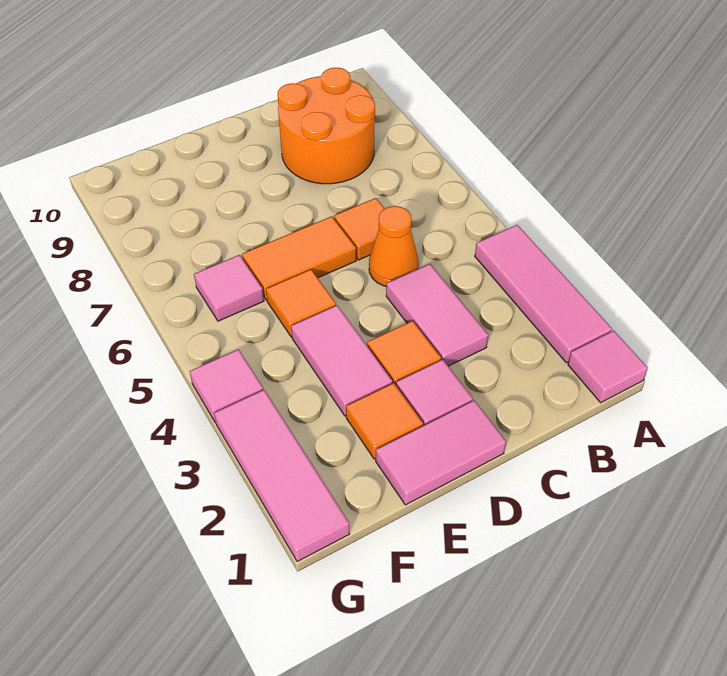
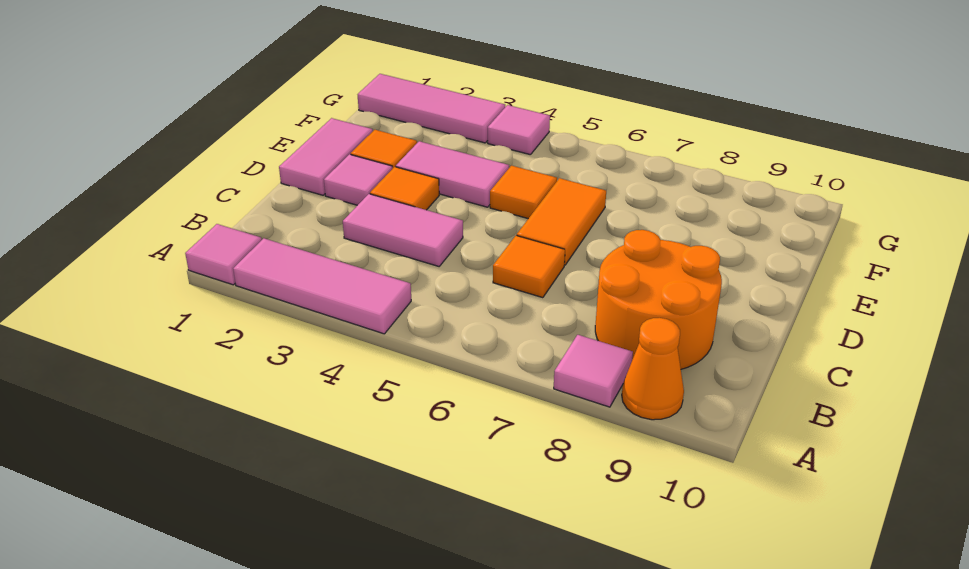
orange 1x1 cone [369,206,419,286] -> orange 1x1 cone moved to [622,318,684,420]
pink 1x1 tile [194,255,264,321] -> pink 1x1 tile moved to [554,335,633,407]

